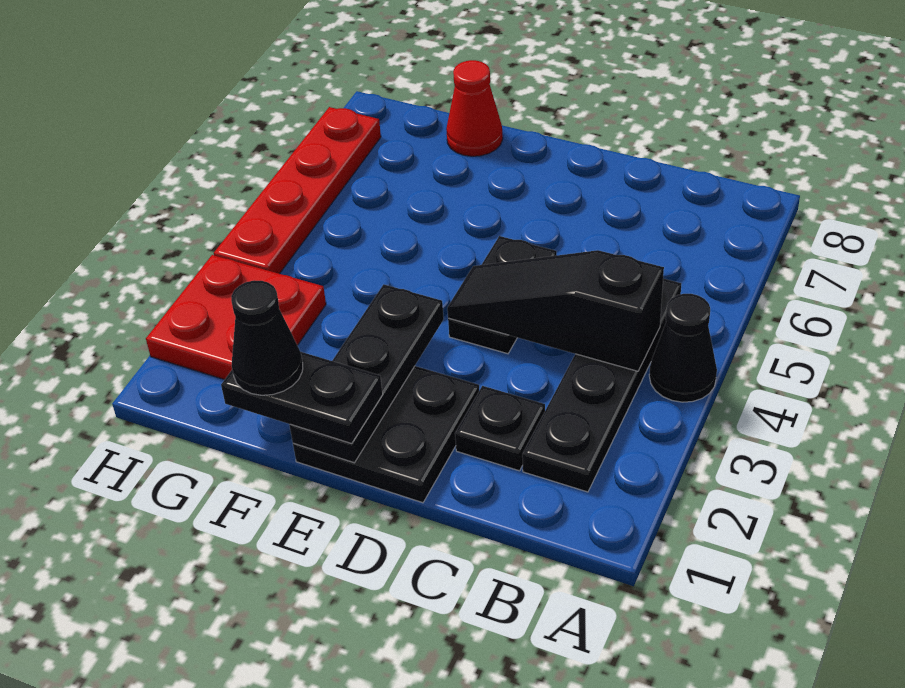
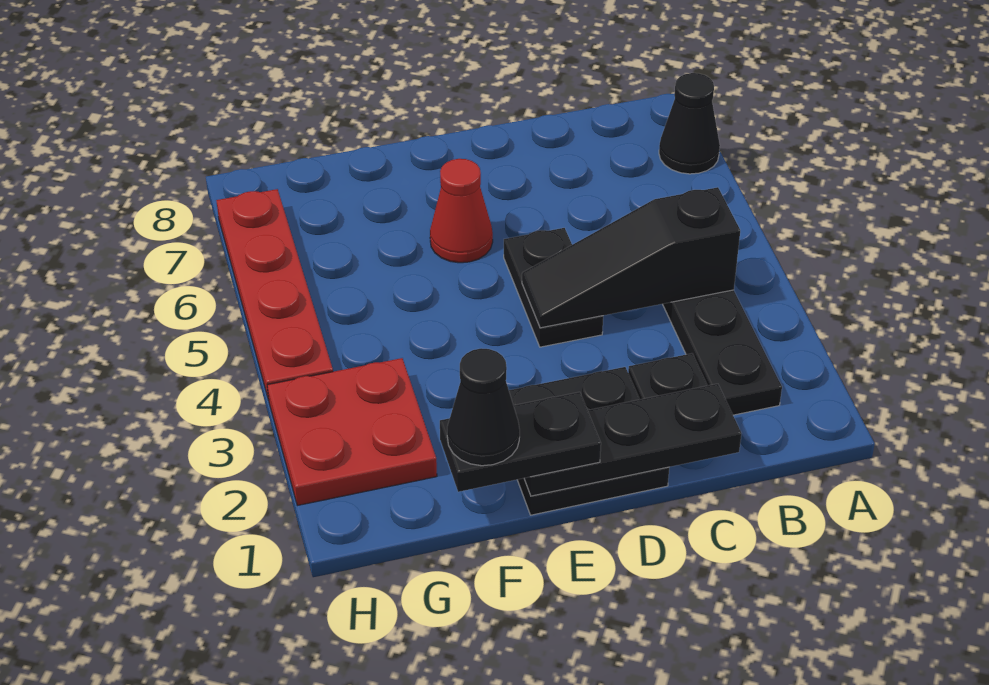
black 1x1 cone [649,294,717,402] -> black 1x1 cone moved to [659,73,720,174]
black 1x3 plate [289,284,444,463] -> black 1x3 plate turned to [524,384,742,496]
red 1x1 cone [446,60,503,156] -> red 1x1 cone moved to [430,159,493,263]

